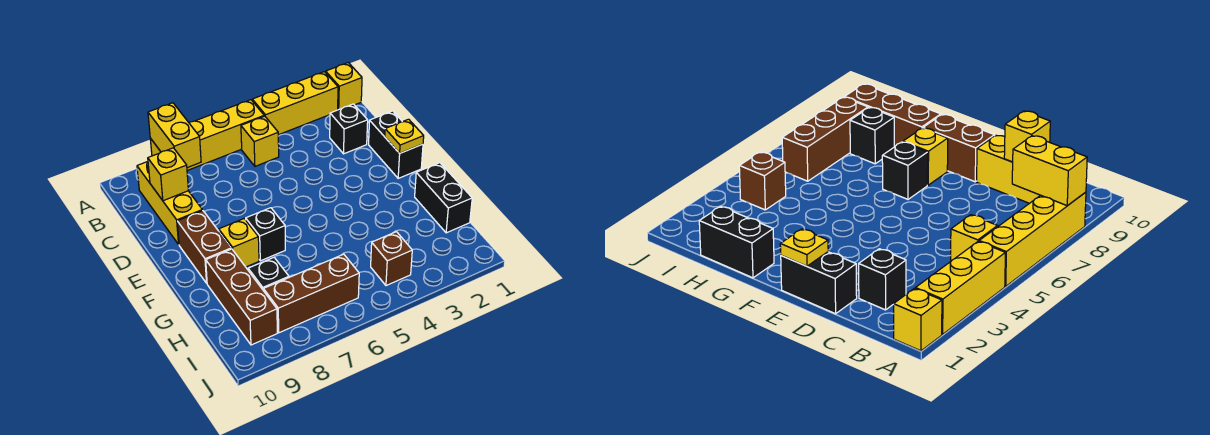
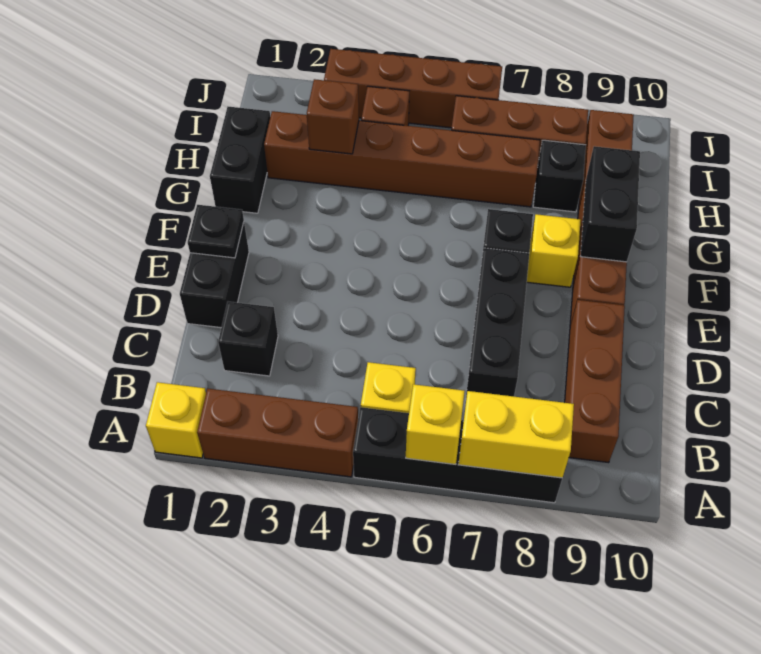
yellow 1x3 brick [252,72,338,135] -> brown 1x3 brick [197,389,358,477]
yellow 1x4 brick [150,100,264,171] -> black 1x4 brick [353,407,562,503]
yellow 1x2 brick [148,103,201,168] -> yellow 1x2 brick turned to [458,391,574,478]
yellow 1x3 brick [137,162,202,244] -> brown 1x3 brick [565,300,625,463]
none -> black 1x3 brick [466,248,529,398]
yellow 1x1 brick [148,148,188,201] -> yellow 1x1 brick moved to [406,384,465,465]
yellow 1x1 plate [385,119,424,153] -> black 1x1 plate [188,205,244,258]
none -> black 1x2 brick [580,146,640,262]
none -> brown 1x6 brick [264,111,540,207]
none -> brown 1x1 brick [307,79,359,154]
none -> brown 1x4 brick [324,49,502,128]

